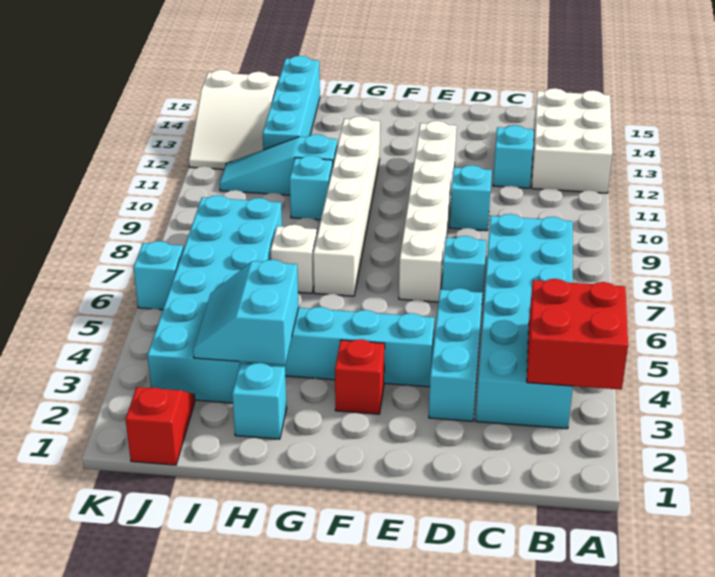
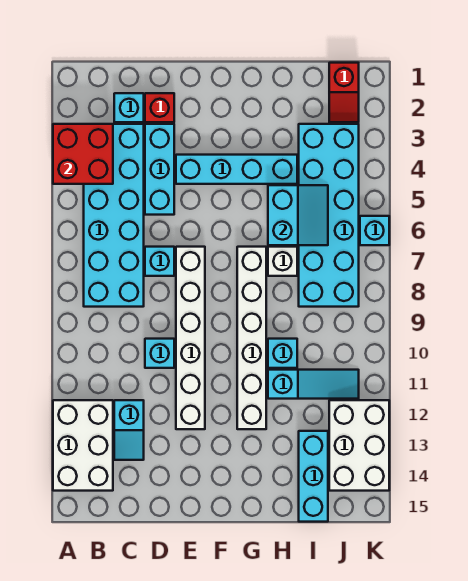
red 1x1 brick [335,339,385,414] -> red 1x1 brick moved to [145,93,174,122]
cyan 1x1 brick [232,363,287,439] -> cyan 1x1 brick moved to [114,93,144,122]
cyan 2x2 slope [193,260,299,365] -> cyan 2x2 slope moved to [268,185,328,245]
cyan 1x4 brick [263,56,320,150] -> cyan 1x3 brick [299,431,328,522]
white 2x3 slope [189,70,278,169] -> white 2x3 brick [329,400,389,491]

